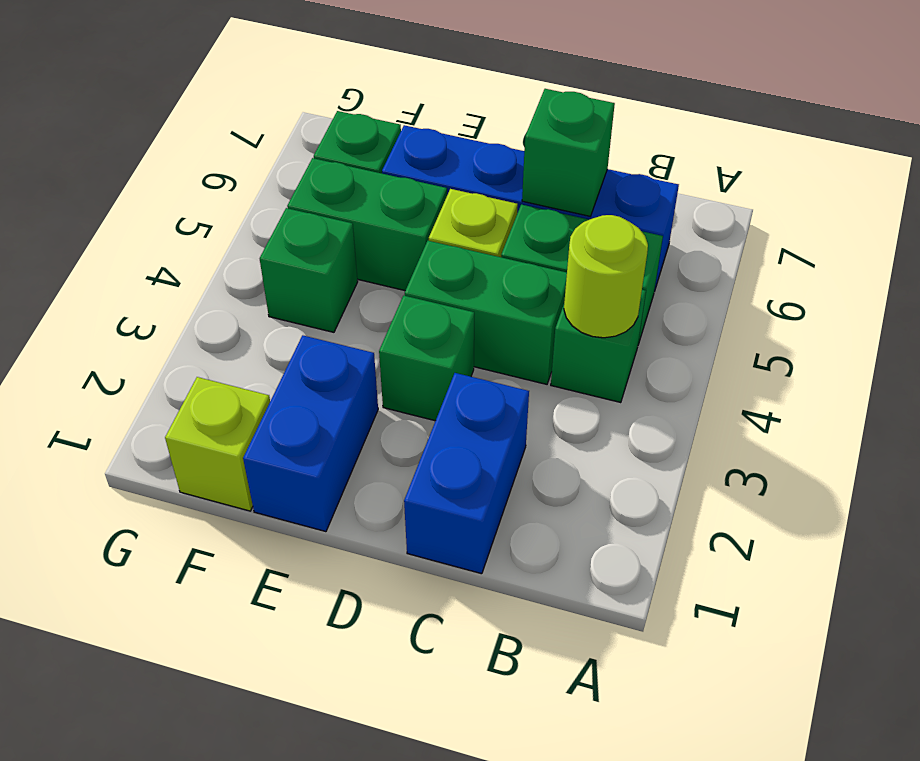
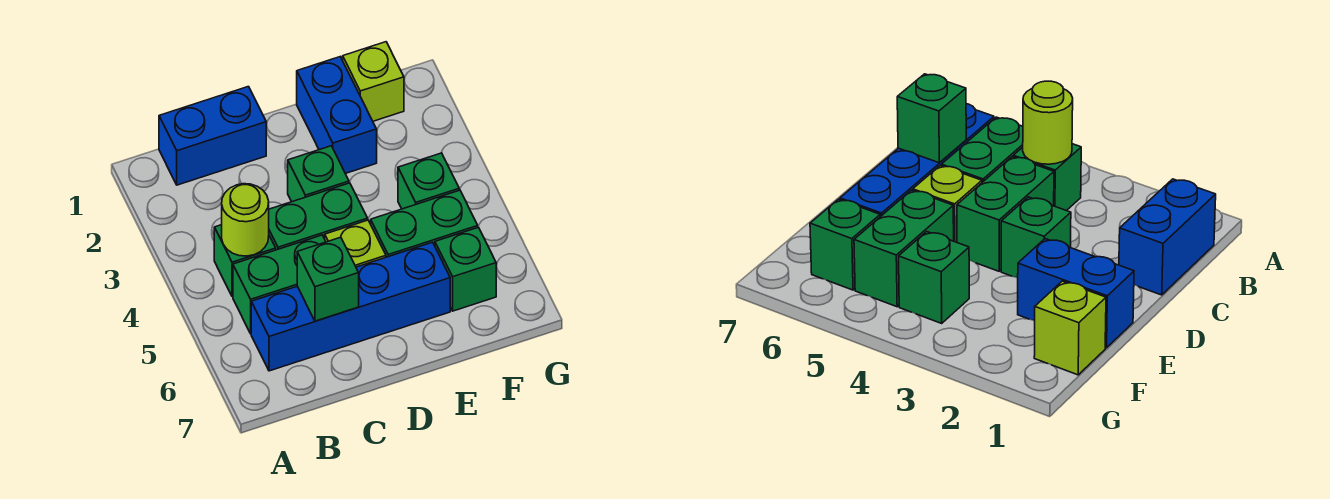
blue 1x2 brick [404,373,529,574] -> blue 1x2 brick turned to [159,87,266,185]

